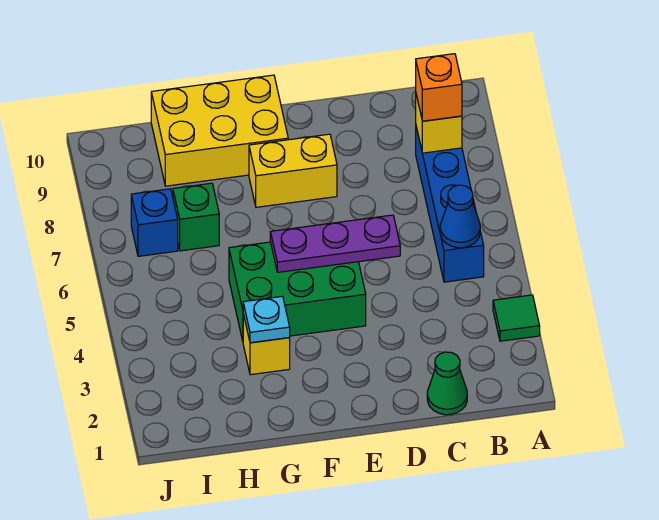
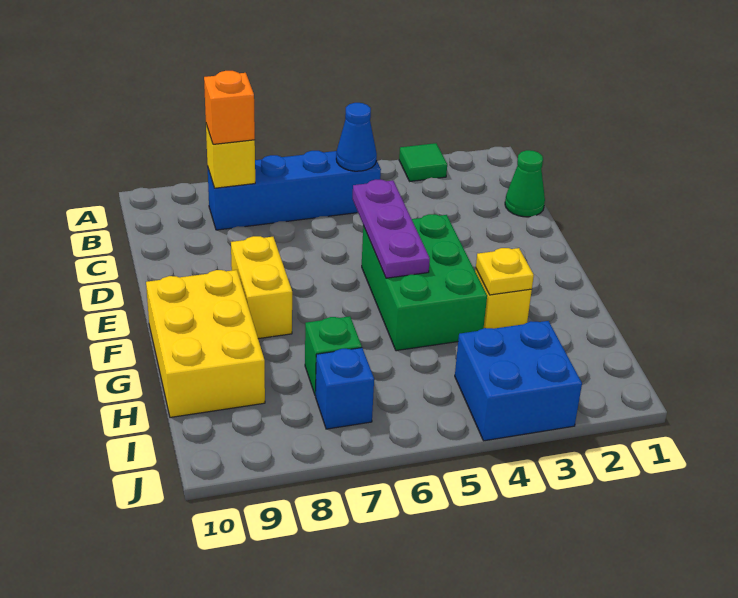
cyan 1x1 plate [243,296,290,343] -> yellow 1x1 plate [476,248,534,295]
none -> blue 2x2 brick [455,321,582,441]

